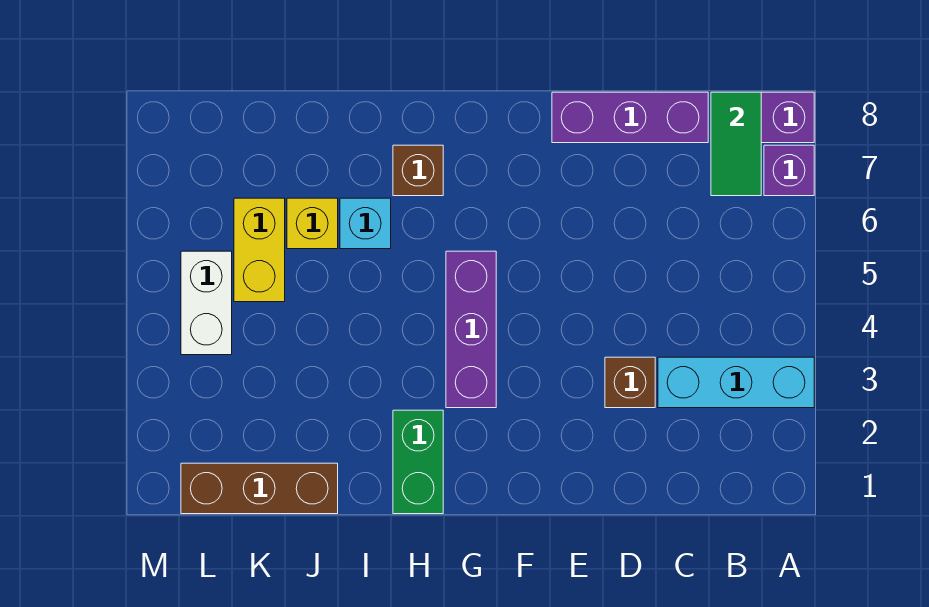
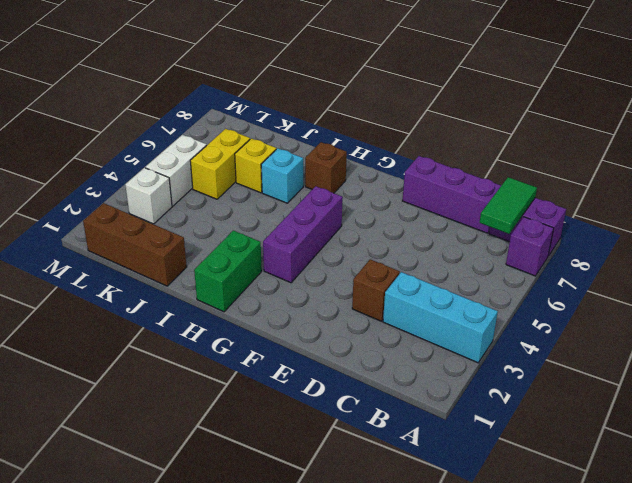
none -> white 1x1 brick [125,168,172,224]

